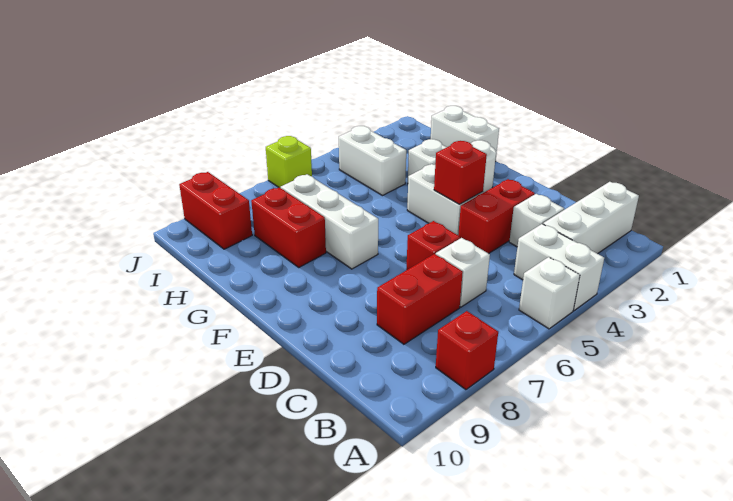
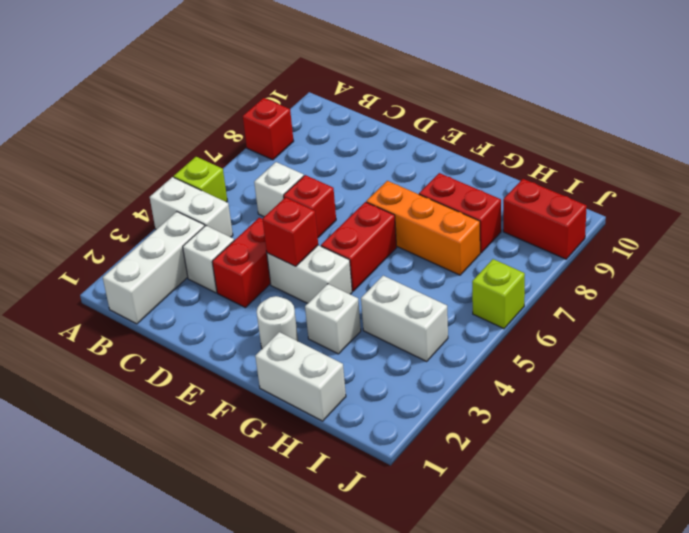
white 1x1 brick [519,257,580,329] -> lime 1x1 brick [174,157,227,202]
red 1x2 brick [377,254,463,344] -> red 1x2 brick moved to [321,202,397,291]
white 1x3 brick [281,174,378,269] -> orange 1x3 brick [366,181,480,275]

